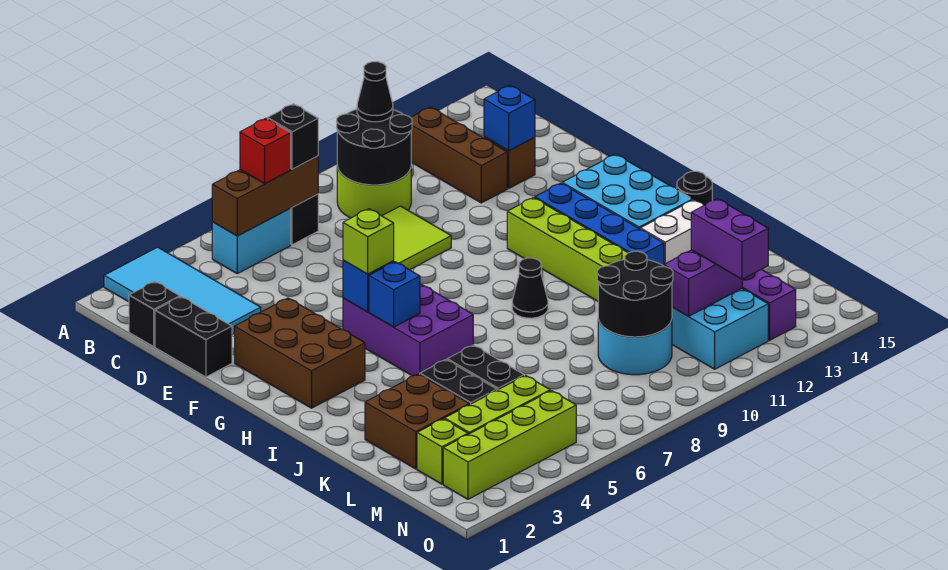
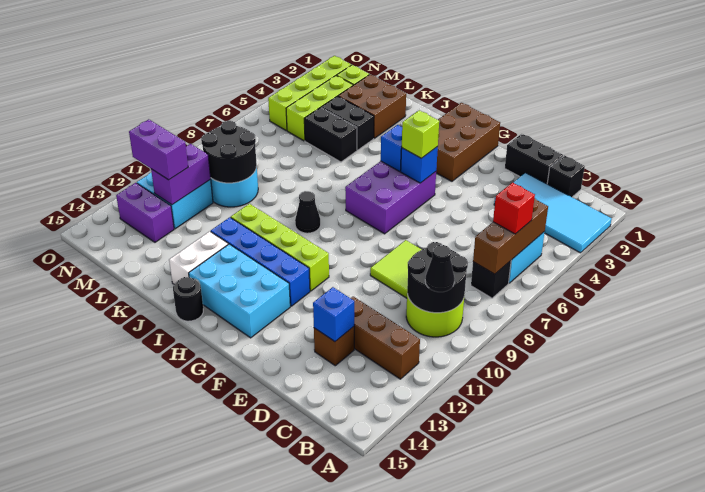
black 1x1 brick [267,104,318,169] -> none
brown 2x3 brick [235,298,365,408] -> brown 2x3 brick turned to [436,103,500,181]
purple 2x3 brick [343,284,473,376] -> purple 2x3 brick turned to [345,161,436,234]

